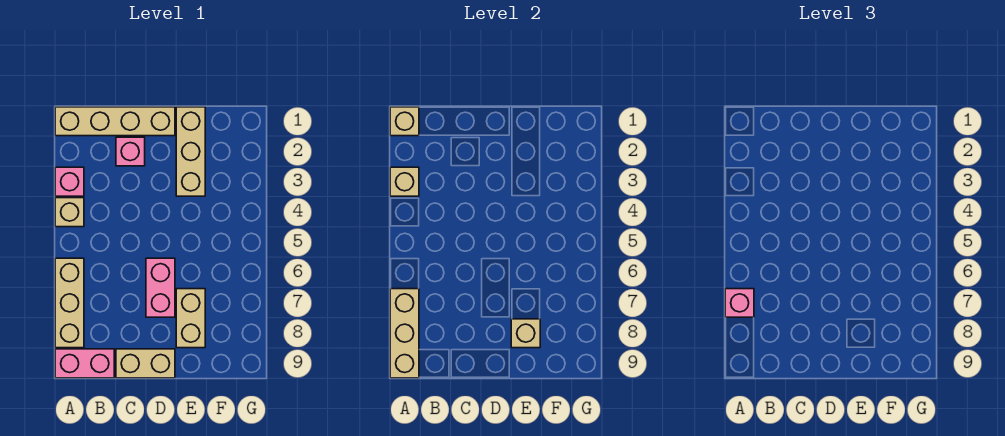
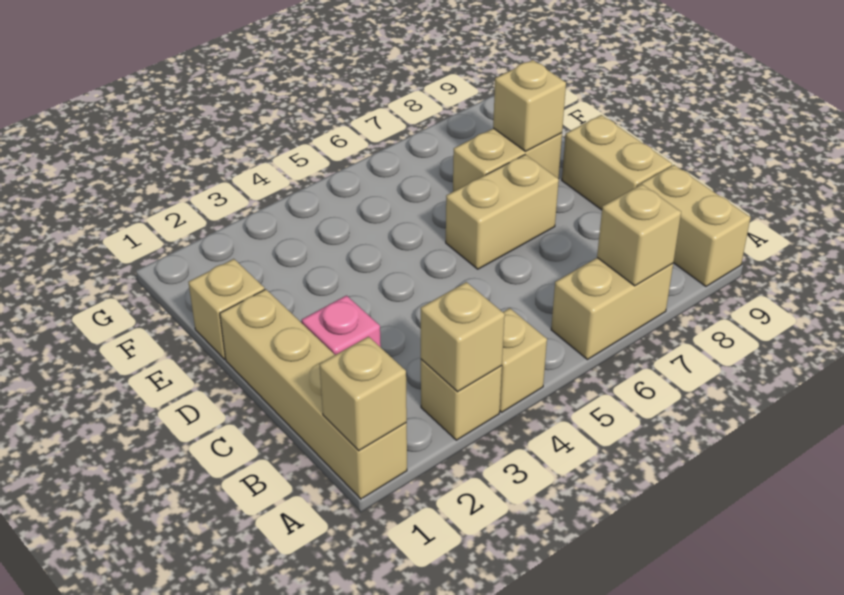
pink 1x1 brick [55,167,84,196] -> tan 1x1 brick [421,359,502,440]
tan 1x3 brick [55,258,84,348] -> tan 1x2 brick [551,258,673,360]
tan 1x3 brick [390,289,419,378] -> tan 1x1 brick [597,184,681,286]
pink 1x1 brick [725,289,754,317] -> none
pink 1x2 brick [55,349,114,378] -> tan 1x2 brick [638,165,751,286]
pink 1x2 brick [146,258,175,317] -> tan 1x2 brick [446,155,559,269]
tan 1x3 brick [176,107,205,196] -> tan 1x1 brick [188,259,265,359]

